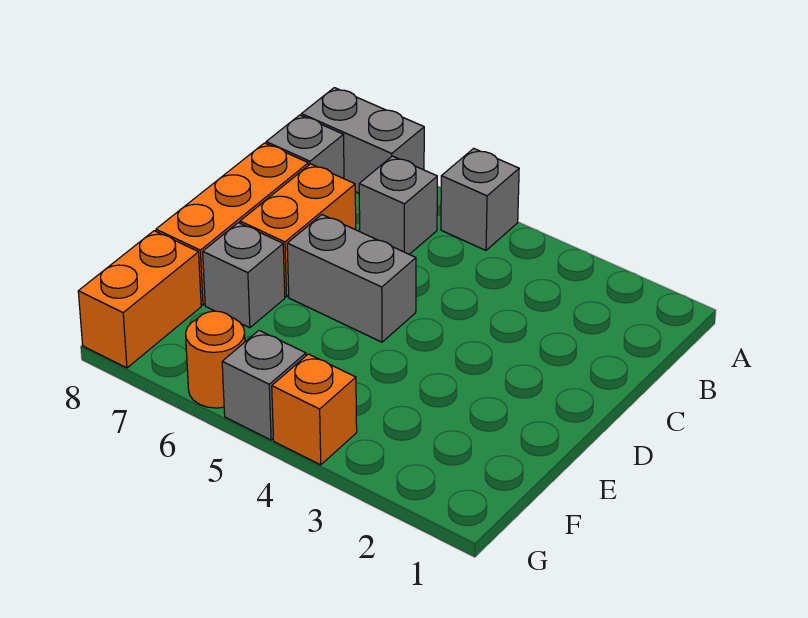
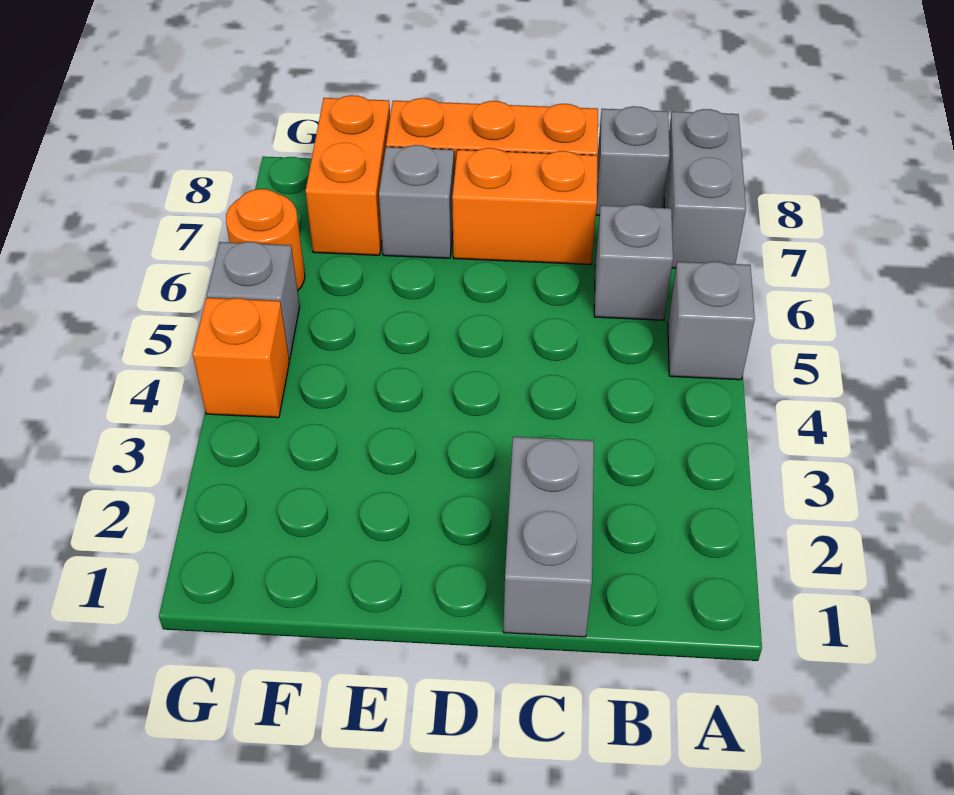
grey 1x2 brick [287,215,416,342] -> grey 1x2 brick moved to [503,437,594,637]
orange 1x2 brick [78,231,201,368] -> orange 1x2 brick turned to [306,95,390,255]

